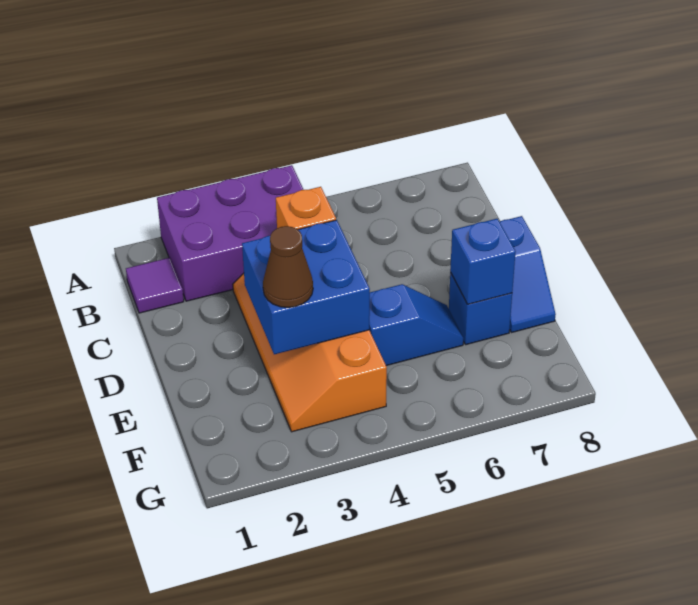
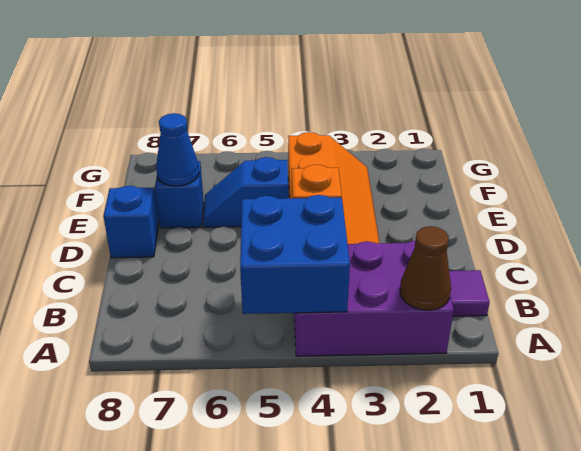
blue 2x2 brick [242,220,370,354] -> blue 2x2 brick moved to [240,195,350,314]
brown 1x1 cone [263,226,313,308] -> brown 1x1 cone moved to [400,226,451,310]
blue 1x1 brick [450,219,516,304] -> blue 1x1 cone [156,113,199,186]

